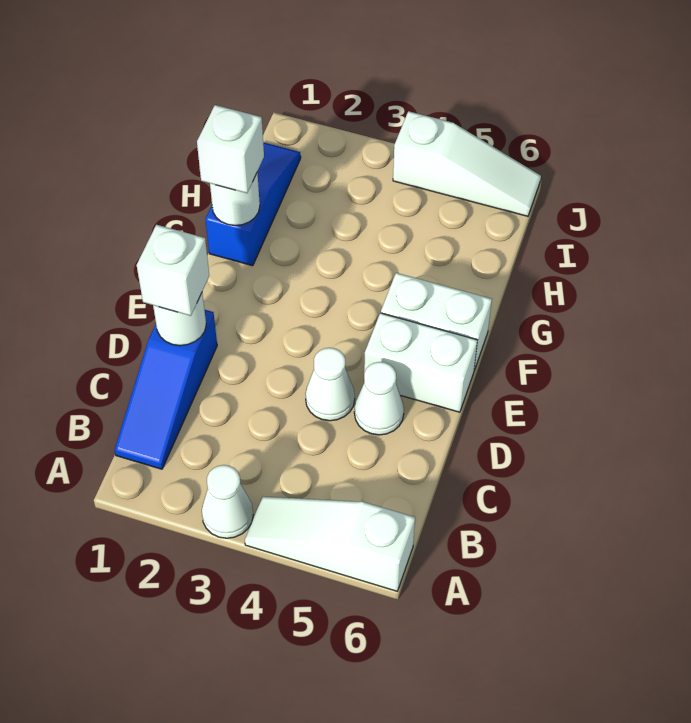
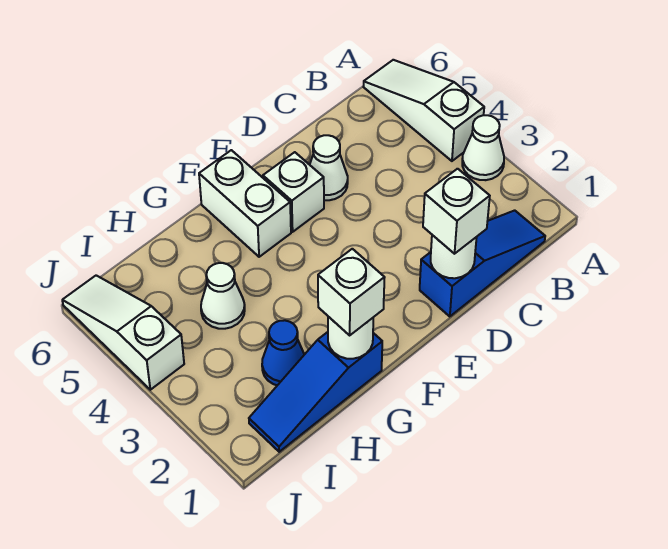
white 1x3 slope [245,496,415,591] -> white 1x3 slope turned to [363,60,484,161]
white 1x1 cone [305,348,355,421] -> white 1x1 cone moved to [201,263,245,329]
white 1x2 brick [364,313,477,412] -> white 1x1 brick [263,152,324,232]
none -> blue 1x1 cone [262,320,304,385]

